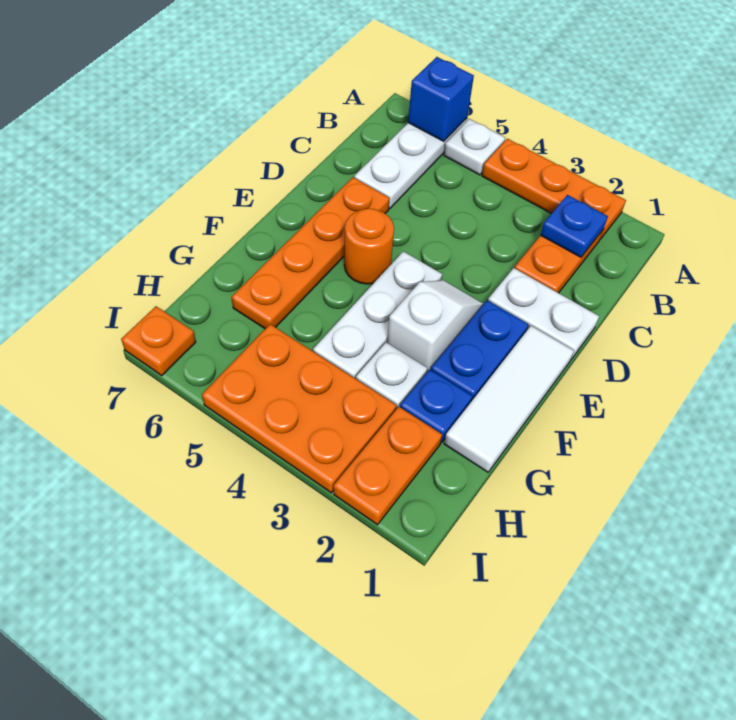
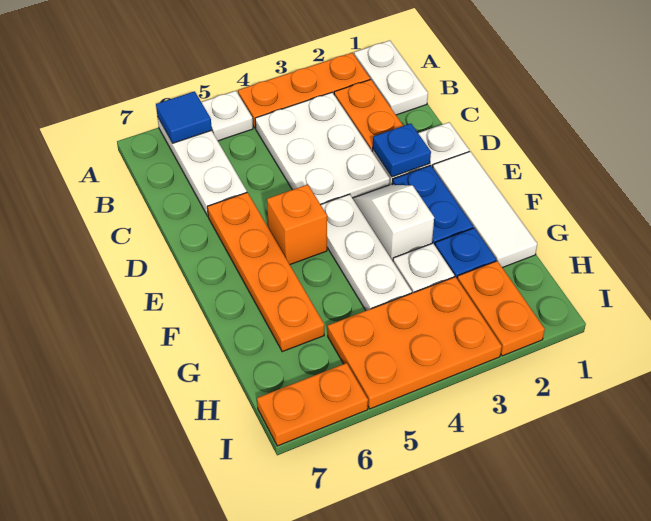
none -> white 1x2 plate [354,40,428,115]
blue 1x1 brick [408,57,474,141] -> blue 1x1 tile [156,91,212,143]
blue 1x1 plate [541,195,608,257] -> blue 1x1 plate moved to [373,124,431,177]
none -> white 2x3 plate [255,93,390,204]
orange 1x1 round brick [344,208,394,284] -> orange 1x1 brick [267,184,327,264]
orange 1x1 plate [121,306,196,375] -> orange 1x2 plate [257,363,368,446]

